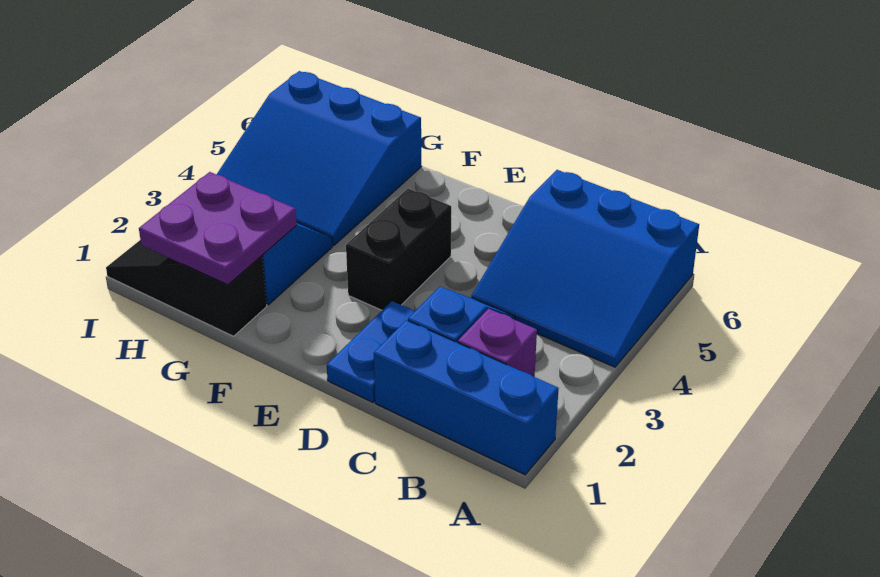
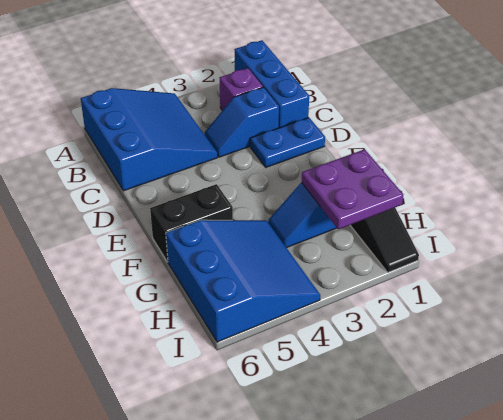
black 1x2 brick [346,189,451,310] -> black 1x2 brick moved to [150,184,233,262]

